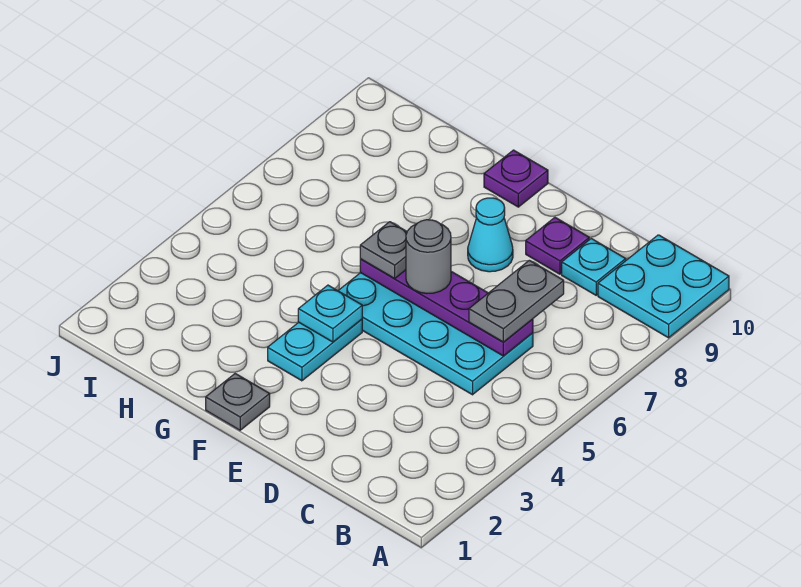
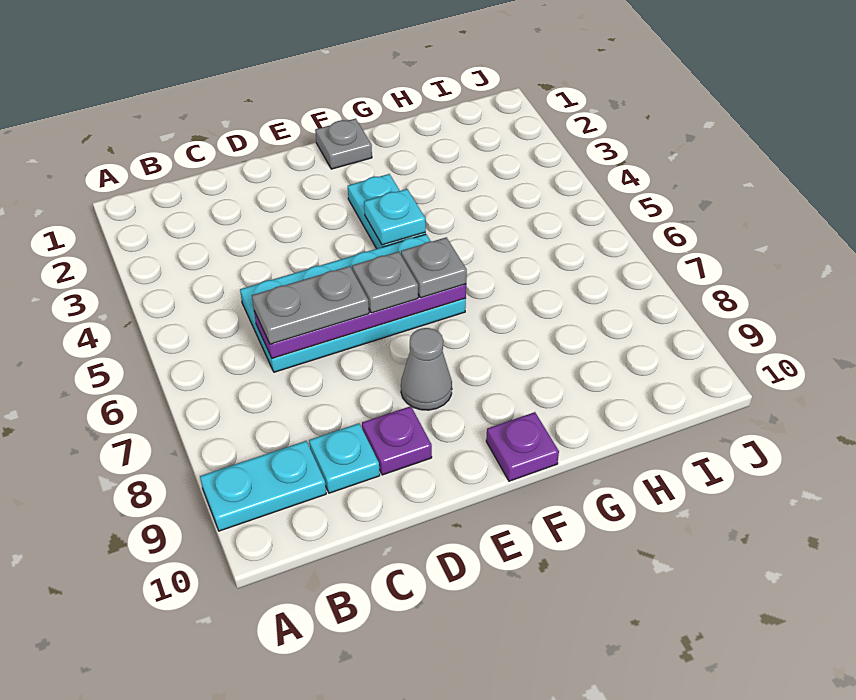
cyan 2x2 plate [598,235,729,338] -> cyan 1x2 plate [200,441,326,531]
grey 1x2 plate [469,260,564,342] -> grey 1x2 plate turned to [252,266,369,344]
grey 1x1 round brick [406,220,451,293] -> grey 1x1 plate [352,252,418,313]
cyan 1x1 cone [468,198,513,272] -> grey 1x1 cone [401,328,452,410]

